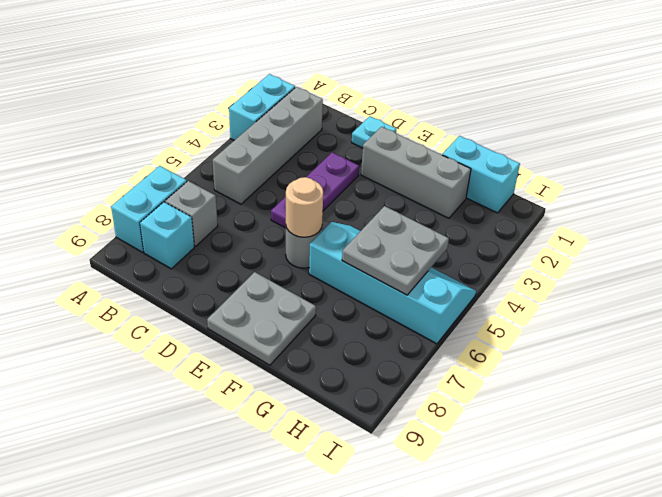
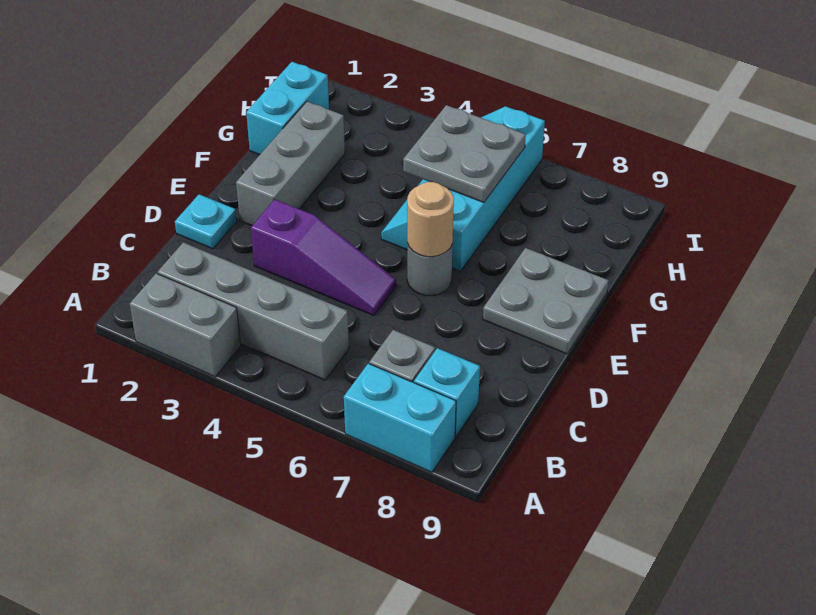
cyan 1x2 brick [229,74,295,140] -> grey 1x2 brick [130,273,241,377]
purple 1x3 plate [271,152,359,228] -> purple 1x3 slope [251,199,396,316]

